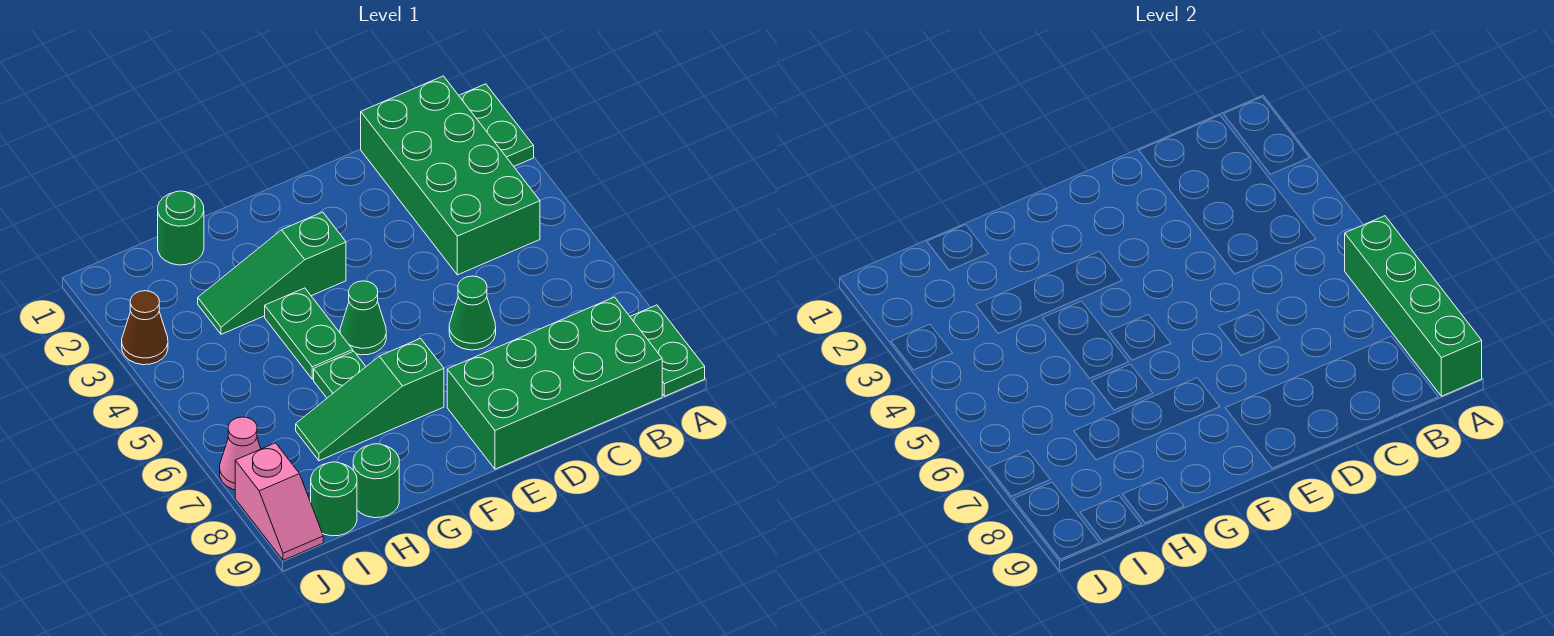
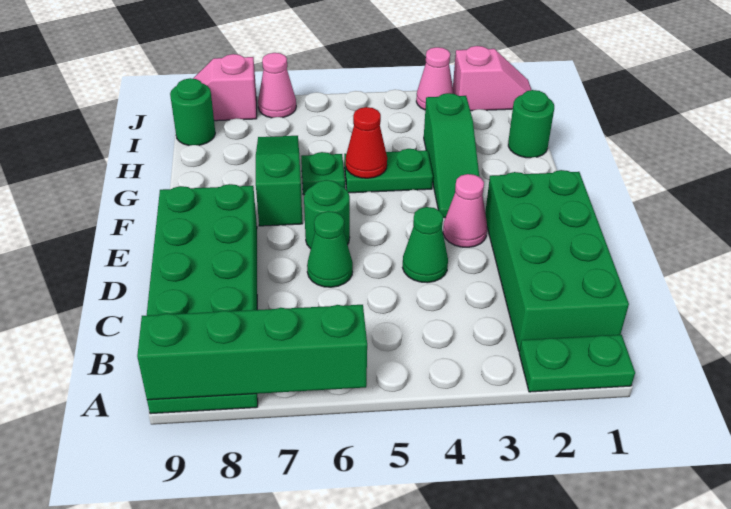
green 2x4 brick [361,76,540,275] -> green 2x4 brick turned to [485,170,629,351]
none -> pink 1x1 cone [443,174,487,247]
green 1x3 slope [198,212,346,334] -> green 1x3 slope turned to [424,93,479,218]
green 1x1 cone [340,281,386,355] -> green 1x1 cone moved to [403,207,448,283]
none -> red 1x1 cone [346,107,387,178]
green 1x1 round brick [353,444,399,518] -> green 1x1 round brick moved to [304,180,350,249]
none -> pink 1x2 slope [453,46,531,111]
brown 1x1 cone [122,291,168,365] -> pink 1x1 cone [416,47,454,110]

